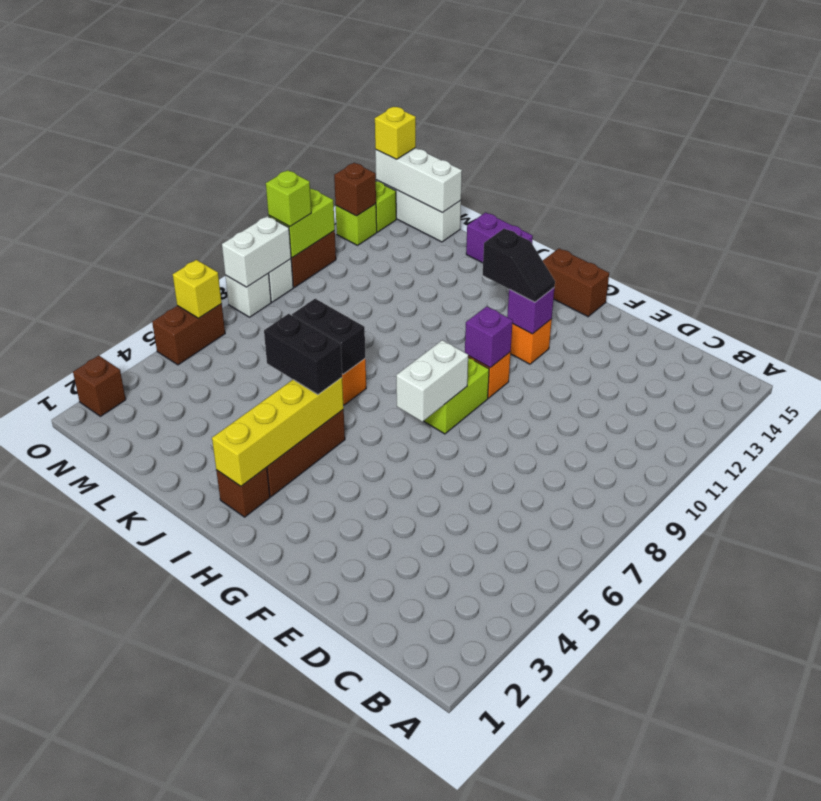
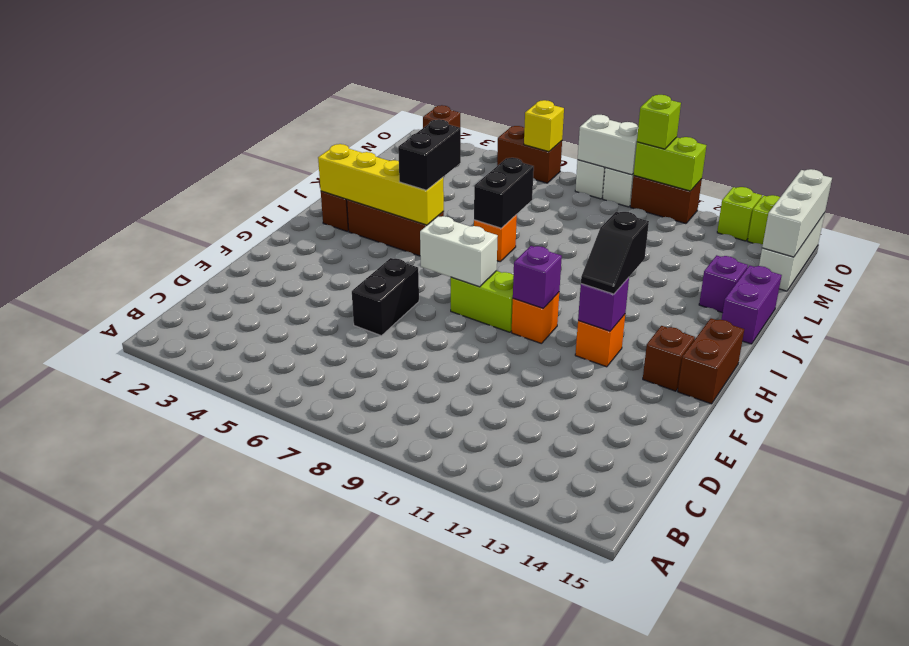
none -> black 1x2 brick [352,258,419,336]
none -> purple 1x1 brick [699,255,748,313]
brown 1x1 brick [334,163,376,216] -> brown 1x1 brick moved to [643,326,695,391]
yellow 1x1 brick [375,107,416,159] -> none

